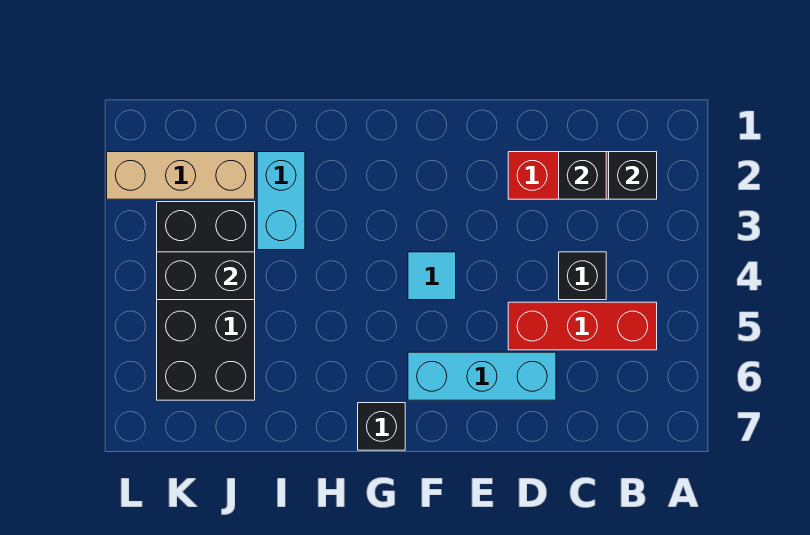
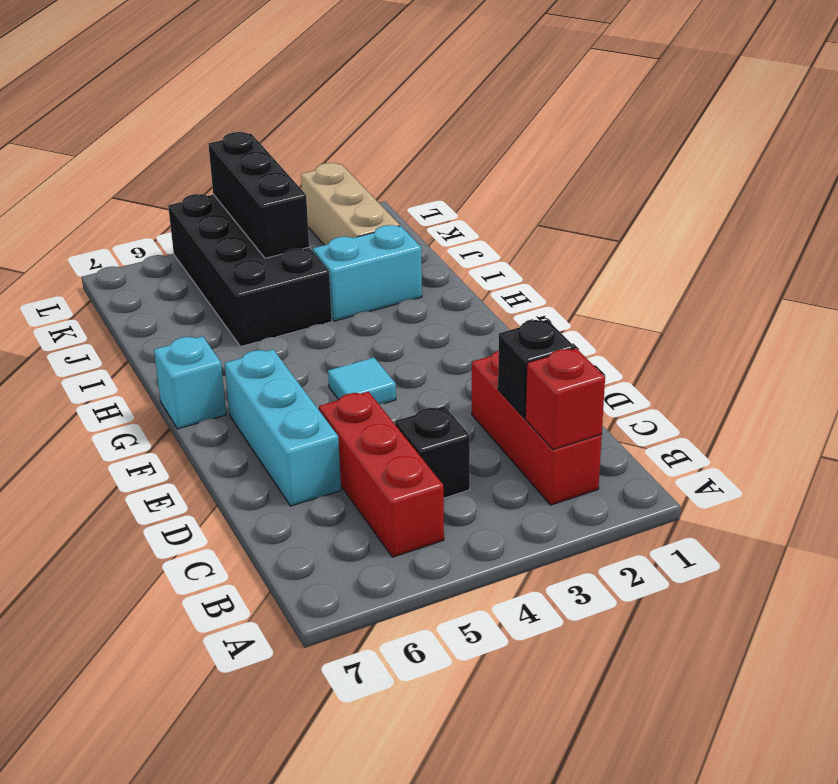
black 1x1 brick [609,152,657,199] -> red 1x1 brick [525,348,605,450]
black 1x1 brick [358,403,405,450] -> cyan 1x1 brick [154,336,226,429]
black 2x4 brick [157,202,255,400] -> black 2x4 brick turned to [168,194,332,347]
black 1x2 brick [157,252,255,300] -> black 1x3 brick [208,132,309,258]

